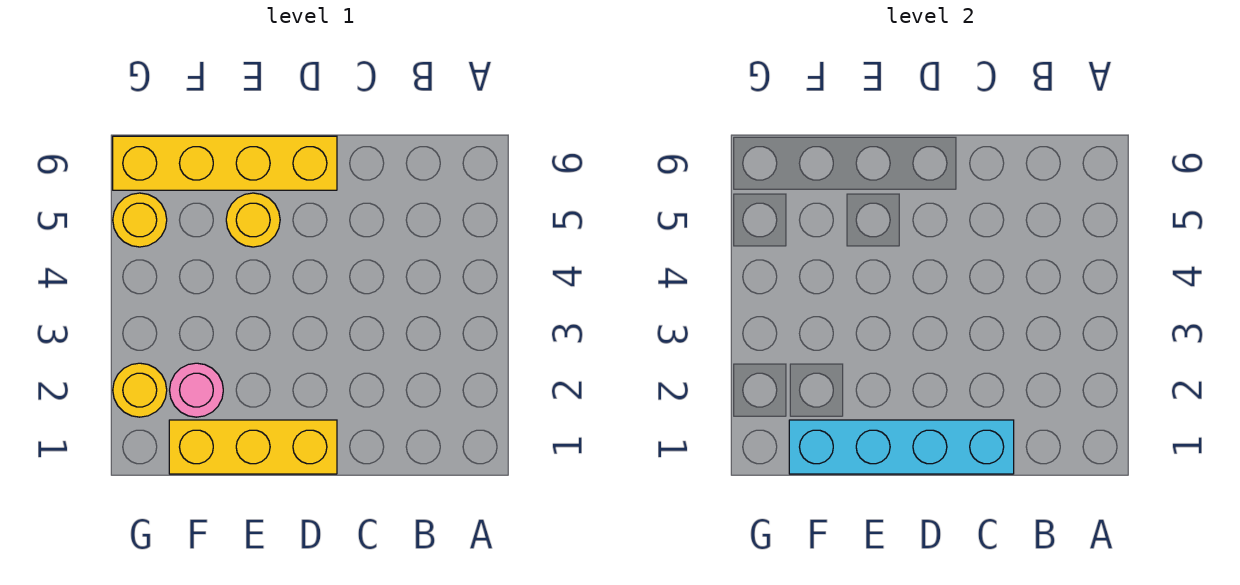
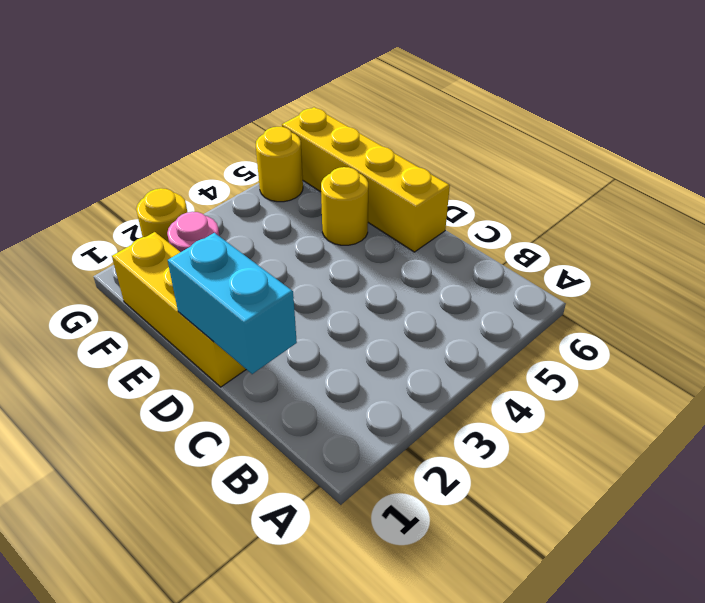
cyan 1x4 brick [789,420,1014,474] -> cyan 1x2 brick [168,233,297,374]

